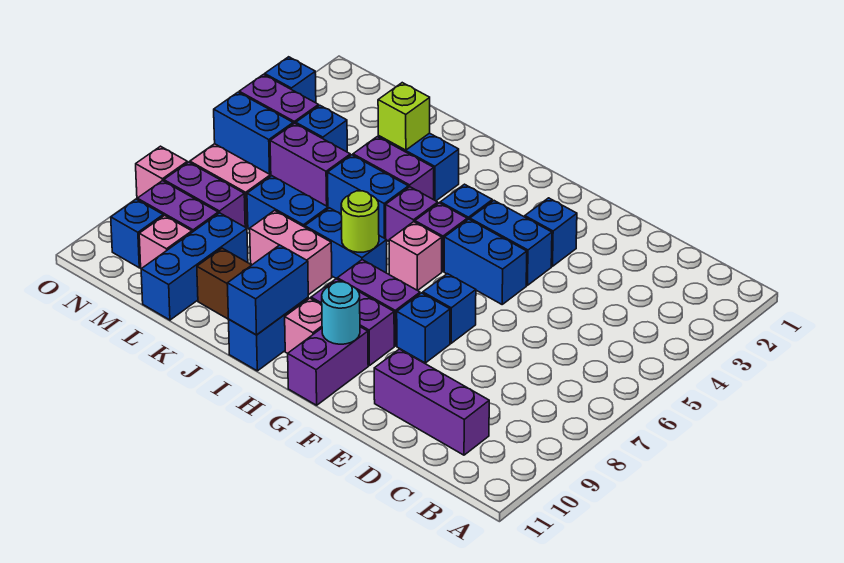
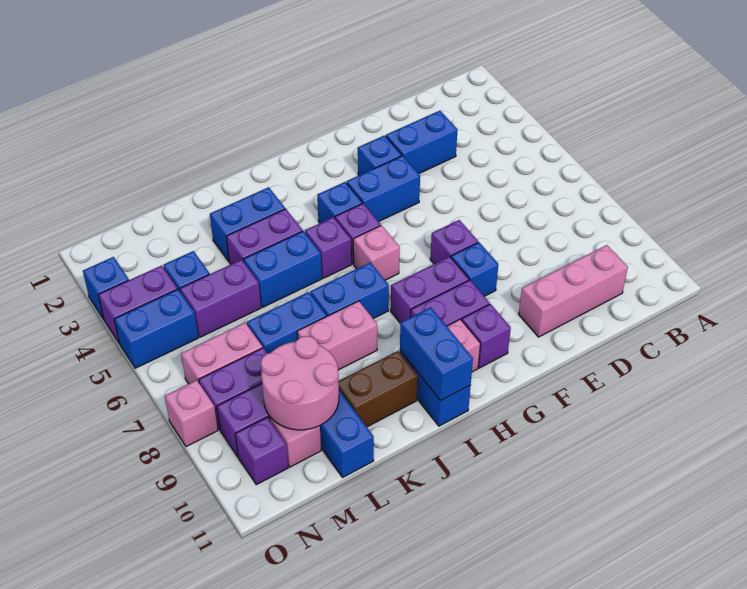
purple 1x3 brick [374,349,489,455] -> pink 1x3 brick [519,245,628,337]
blue 1x2 brick [444,219,527,304] -> blue 1x2 brick moved to [386,111,458,173]
blue 1x1 brick [423,274,476,343] -> purple 1x1 brick [430,220,478,264]
purple 1x2 brick [288,327,368,405] -> purple 1x1 brick [462,304,511,368]
cyan 1x1 round brick [322,282,360,344] -> none
lime 1x1 round brick [341,191,379,252] -> none
lime 1x1 brick [378,83,430,150] -> none
none -> pink 2x2 round brick [261,336,339,430]
blue 1x1 brick [111,199,163,268] -> purple 1x1 brick [235,417,288,485]

